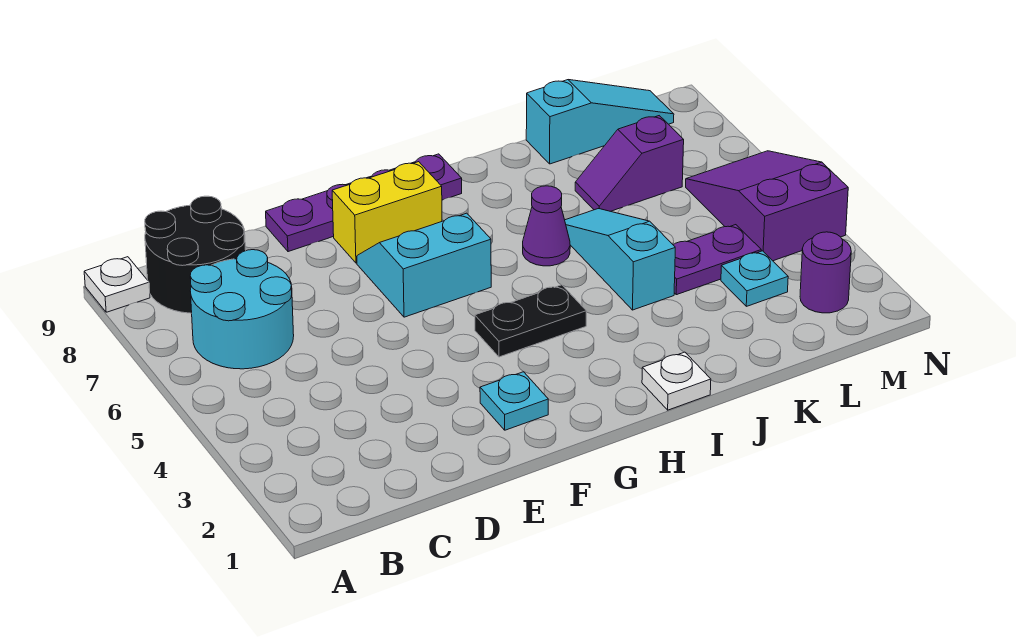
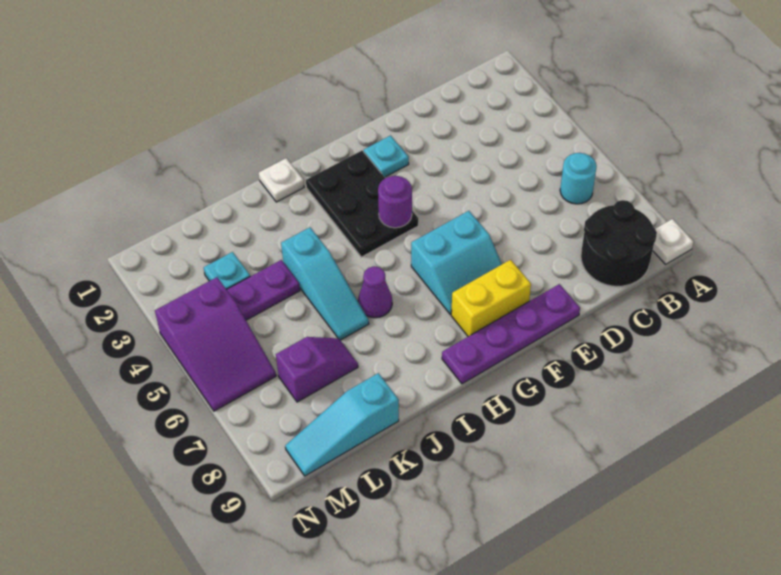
cyan 2x2 round brick [190,250,294,369] -> cyan 1x1 round brick [560,153,597,204]
black 1x2 plate [475,285,586,357] -> black 2x3 plate [306,151,418,257]
purple 1x1 round brick [800,232,851,313] -> purple 1x1 round brick moved to [378,176,412,228]

